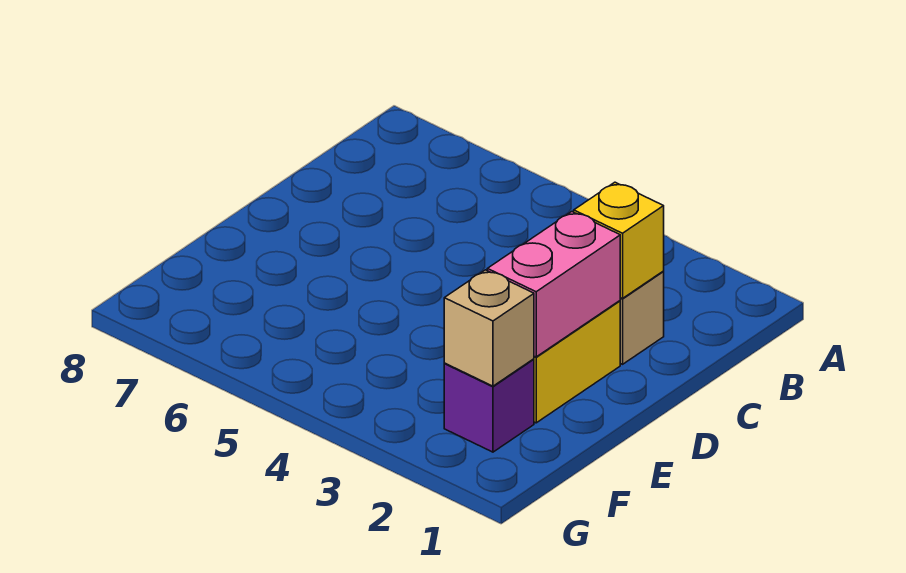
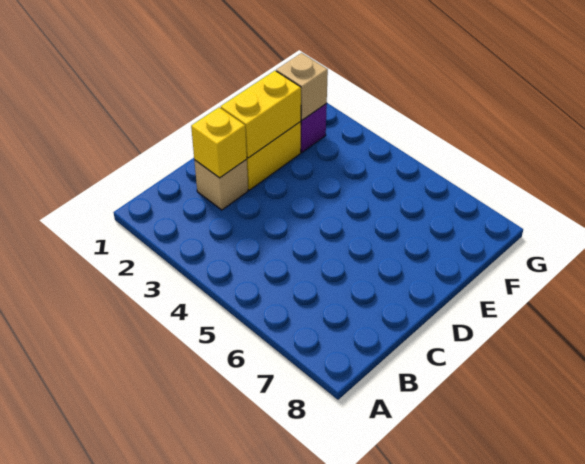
pink 1x2 brick [487,212,620,357] -> yellow 1x2 brick [221,71,301,158]

